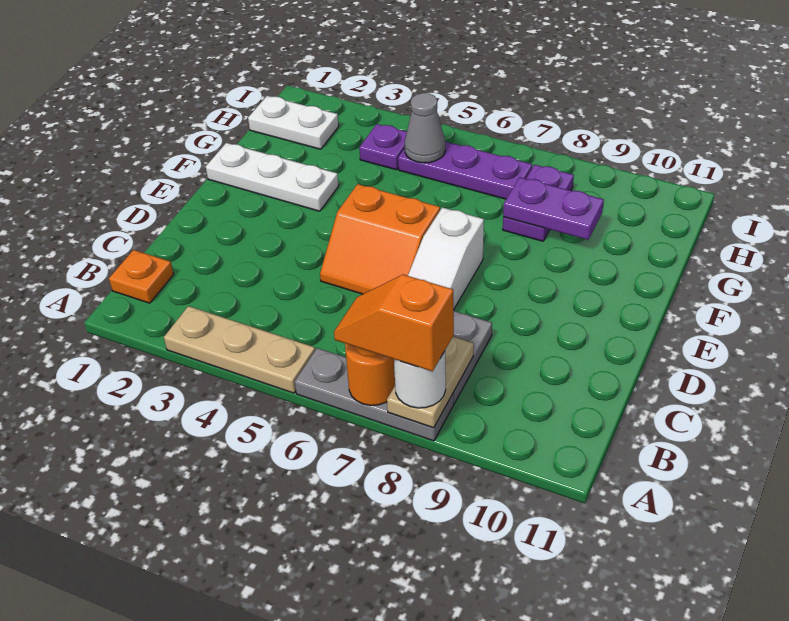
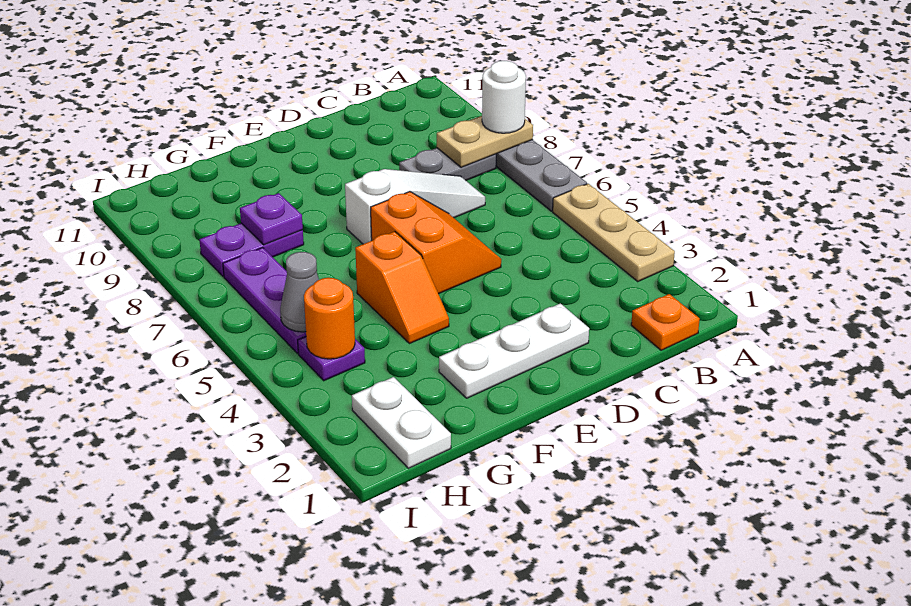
orange 1x1 round brick [345,344,395,405] -> orange 1x1 round brick moved to [304,278,355,359]
orange 1x2 slope [334,275,454,371] -> orange 1x2 slope moved to [355,232,449,344]
white 1x3 plate [206,143,339,211] -> white 1x3 plate turned to [439,303,589,398]
purple 1x2 plate [503,177,604,240] -> purple 1x1 plate [240,193,303,245]

